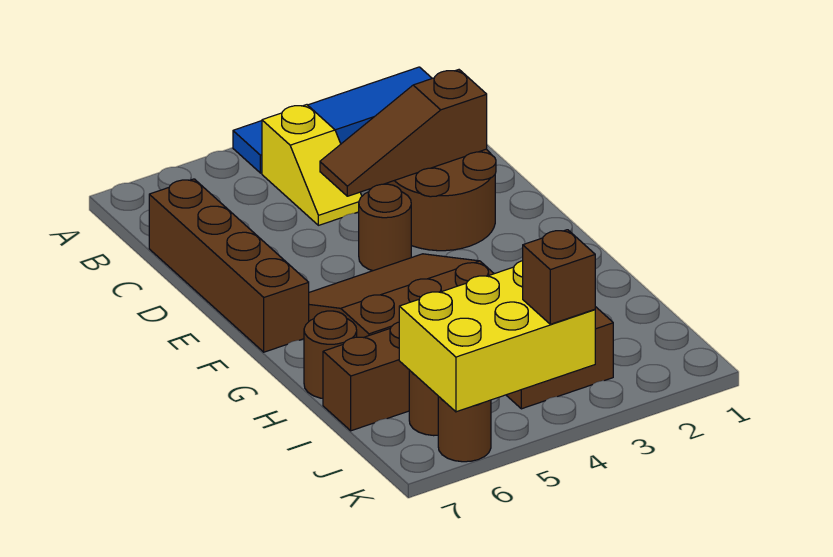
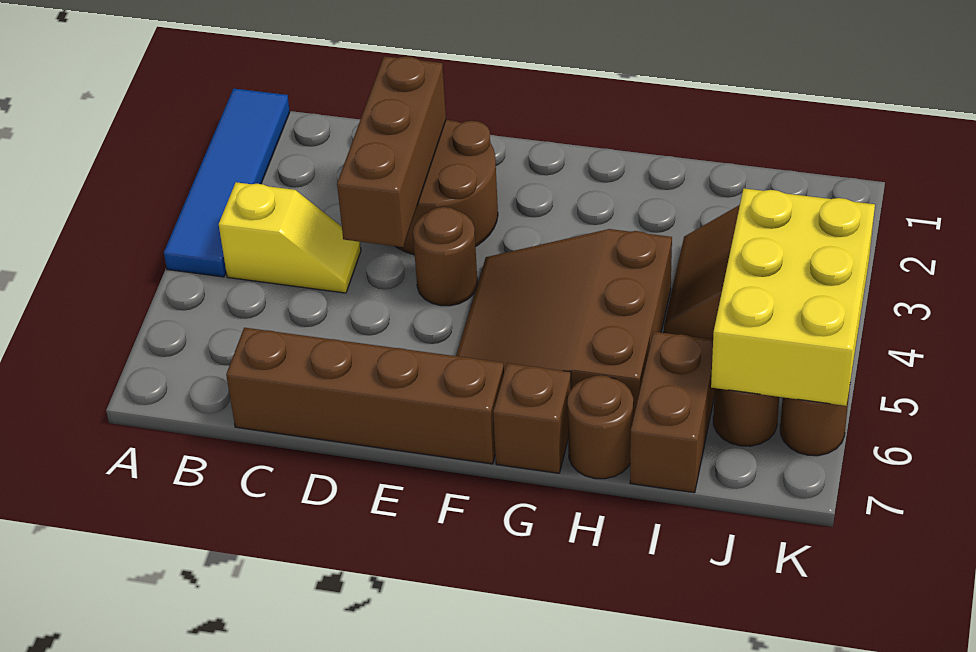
brown 1x3 slope [320,70,487,196] -> brown 1x3 brick [337,56,446,247]
brown 1x1 brick [523,230,595,324] -> brown 1x1 brick moved to [493,363,571,473]

